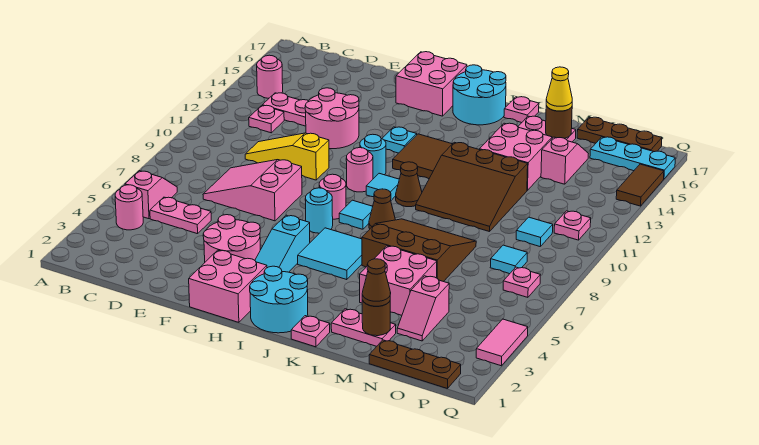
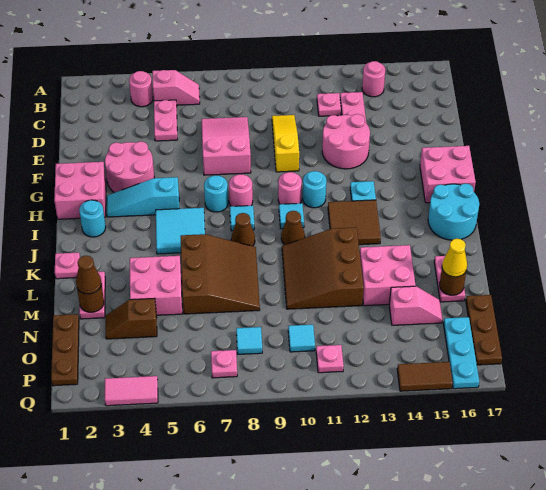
cyan 2x2 round brick [250,266,308,333] -> cyan 1x1 round brick [79,200,106,237]
pink 1x1 plate [504,97,539,123] -> none
pink 1x2 slope [397,276,449,341] -> brown 1x2 slope [106,298,157,339]

